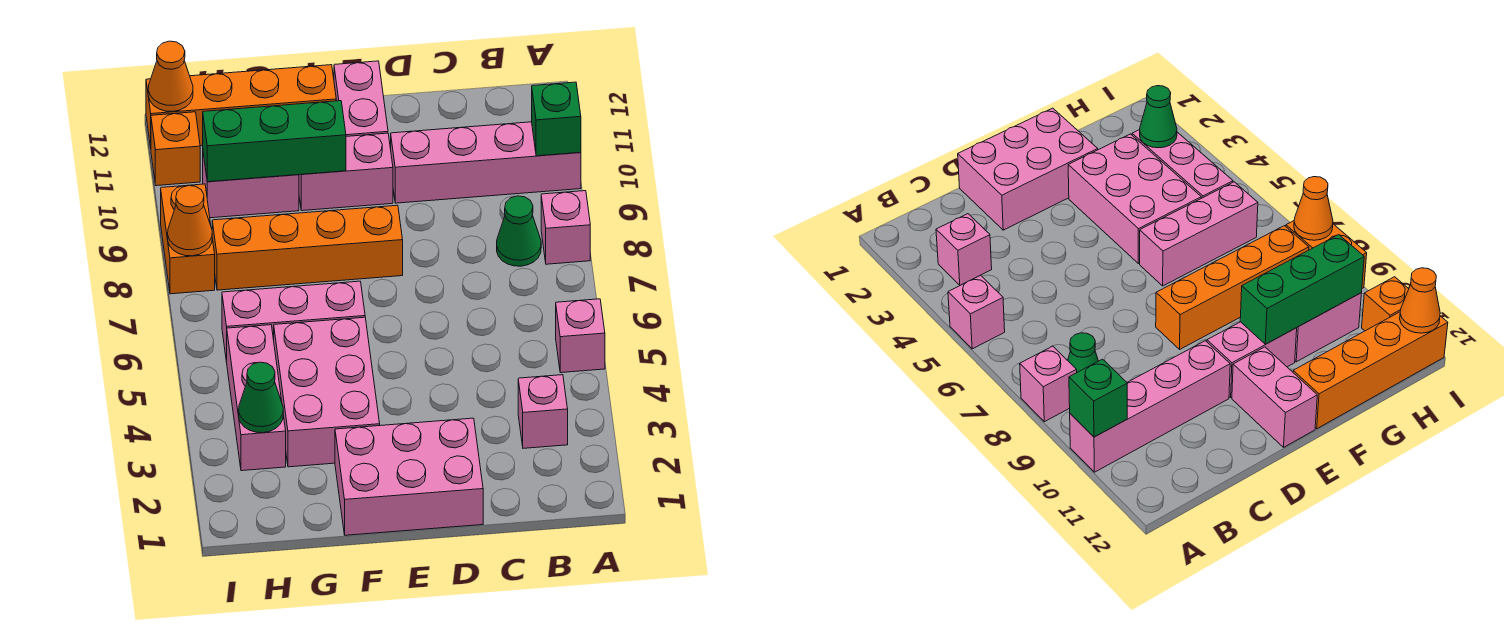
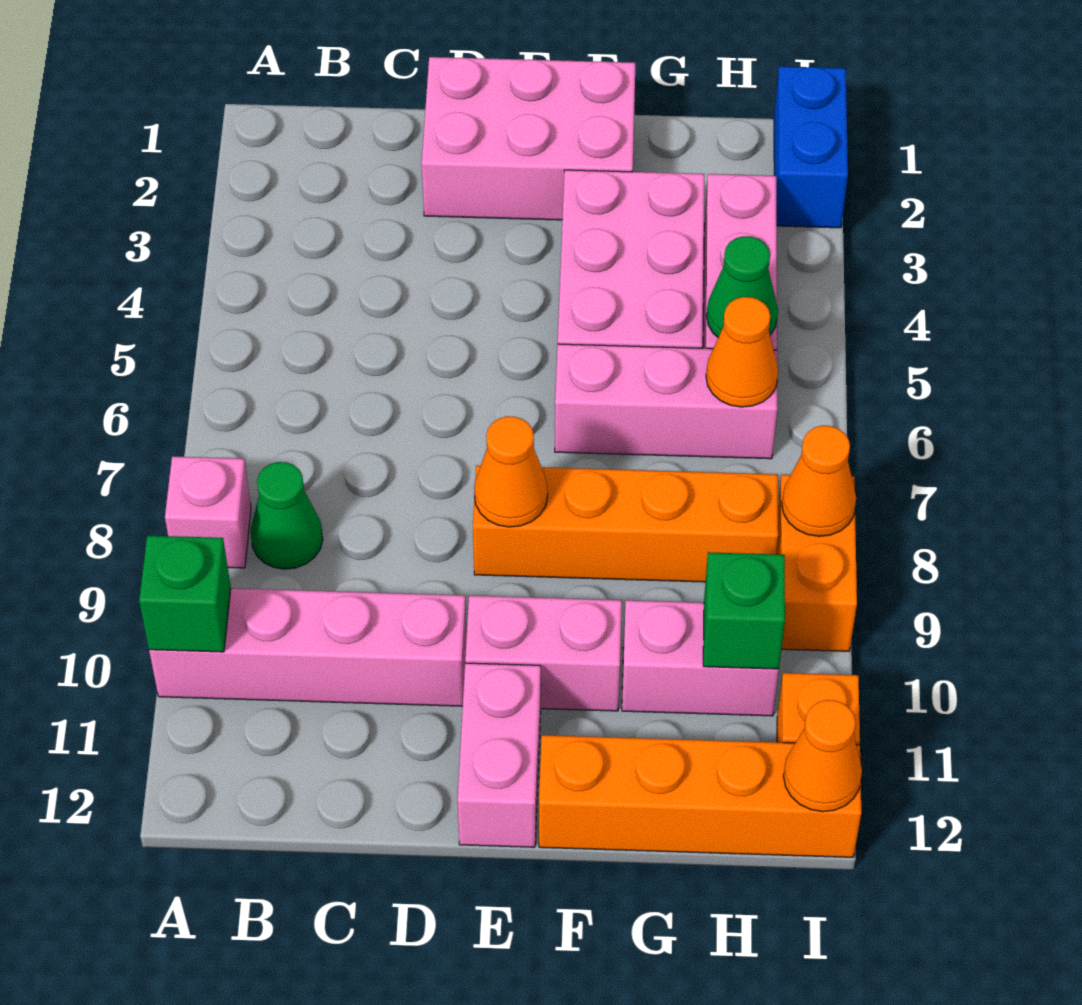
pink 1x1 brick [556,299,605,373] -> none
pink 1x1 brick [518,375,568,448] -> none
none -> orange 1x1 cone [474,416,548,527]
green 1x3 brick [203,101,346,182] -> green 1x1 brick [703,552,785,669]
green 1x1 cone [239,362,283,433] -> green 1x1 cone moved to [707,236,778,337]
none -> orange 1x1 cone [706,297,778,407]
none -> blue 1x2 brick [774,66,848,228]

